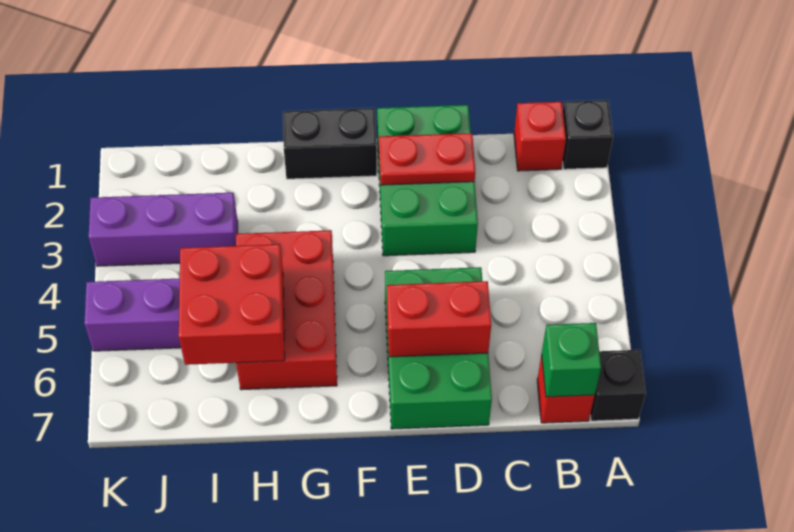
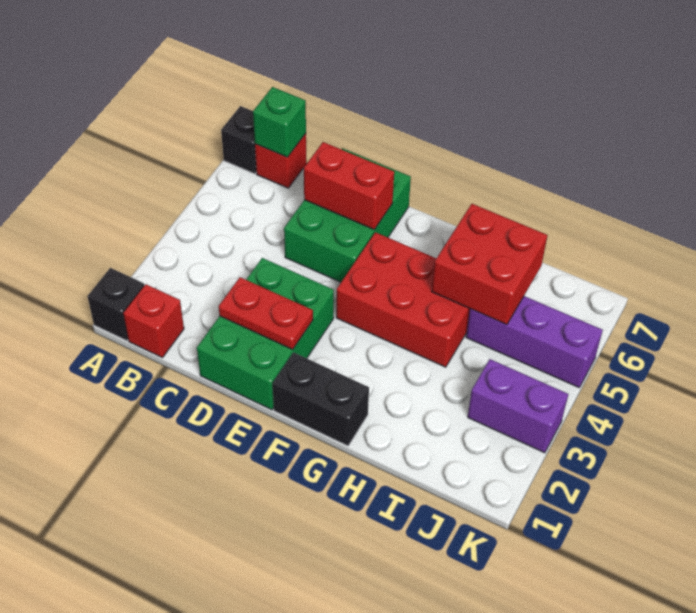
red 2x3 brick [236,230,337,390] -> red 2x3 brick turned to [336,232,470,367]
purple 1x3 brick [89,193,238,266] -> purple 1x2 brick [468,359,568,453]

